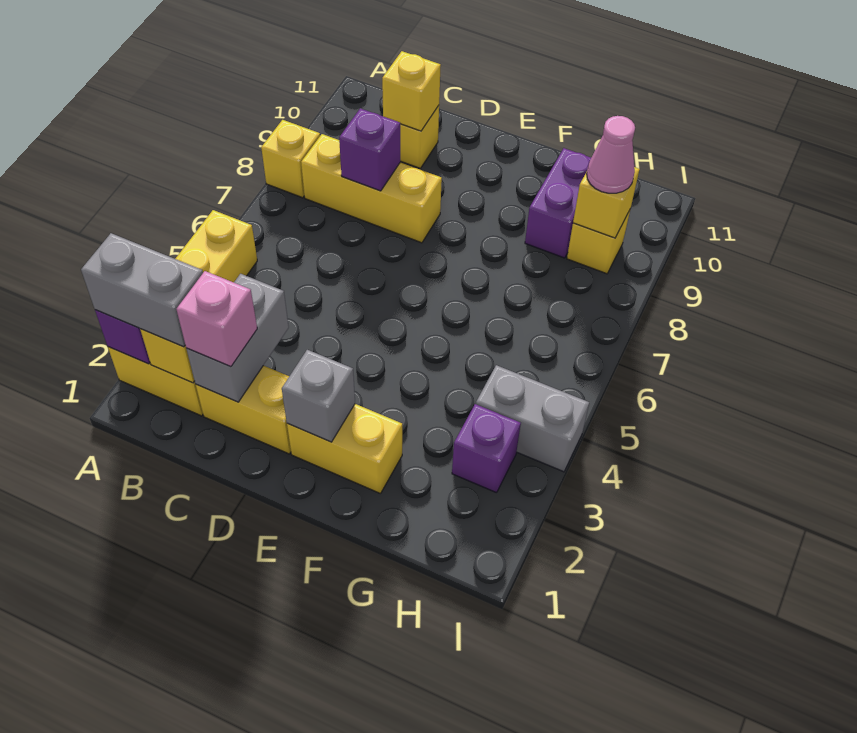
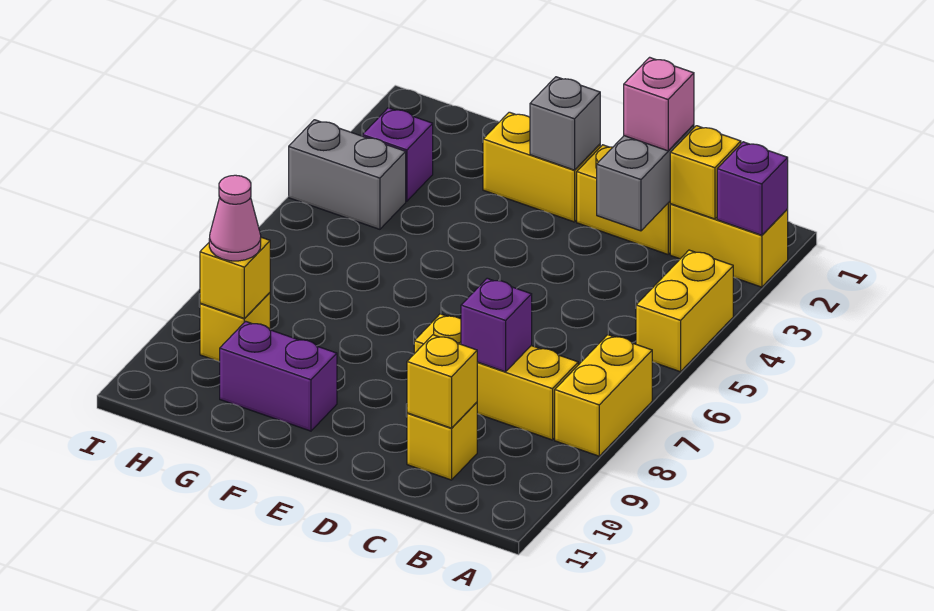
grey 1x2 brick [81,233,203,347] -> none
yellow 1x1 brick [261,120,320,198] -> yellow 1x2 brick [555,335,652,456]
purple 1x2 brick [525,148,591,258] -> purple 1x2 brick turned to [220,321,337,431]

